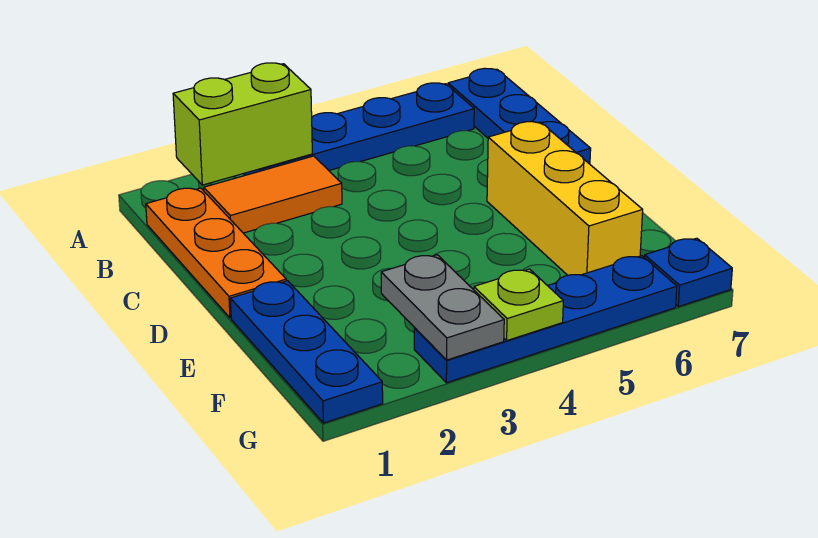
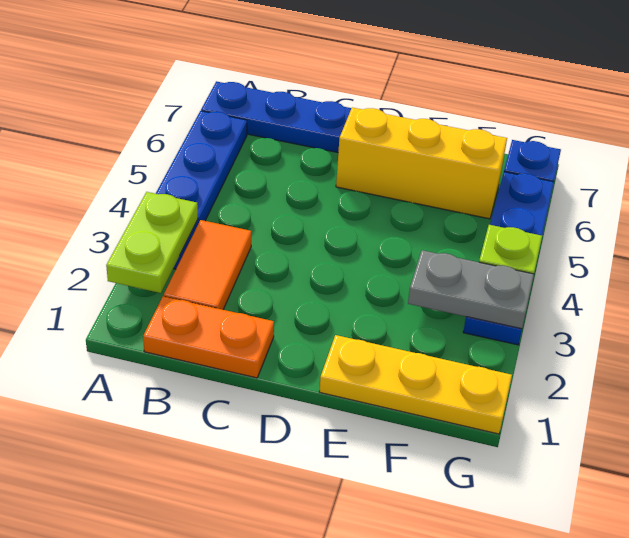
lime 1x2 brick [173,63,312,185] -> lime 1x2 plate [106,192,198,293]
orange 1x3 plate [146,188,286,318] -> orange 1x2 plate [143,296,274,378]
blue 1x3 plate [230,281,383,423] -> yellow 1x3 plate [319,335,512,434]

